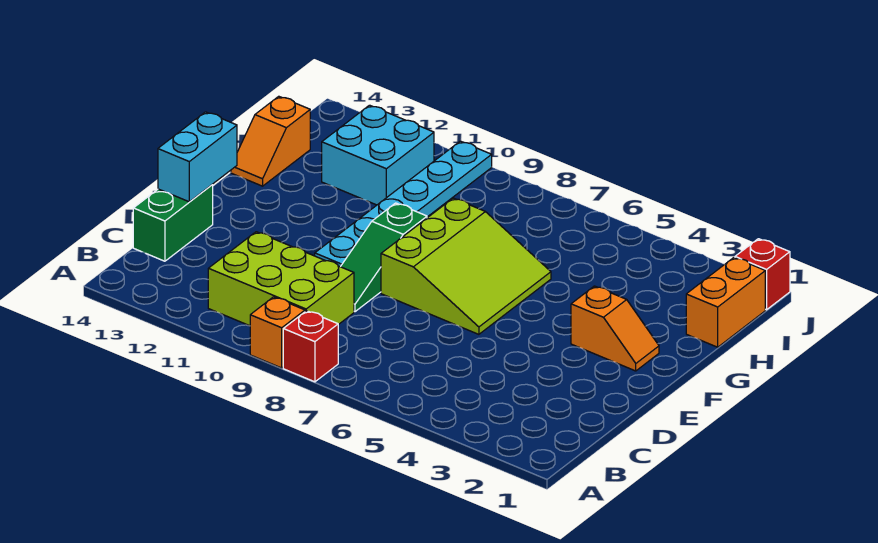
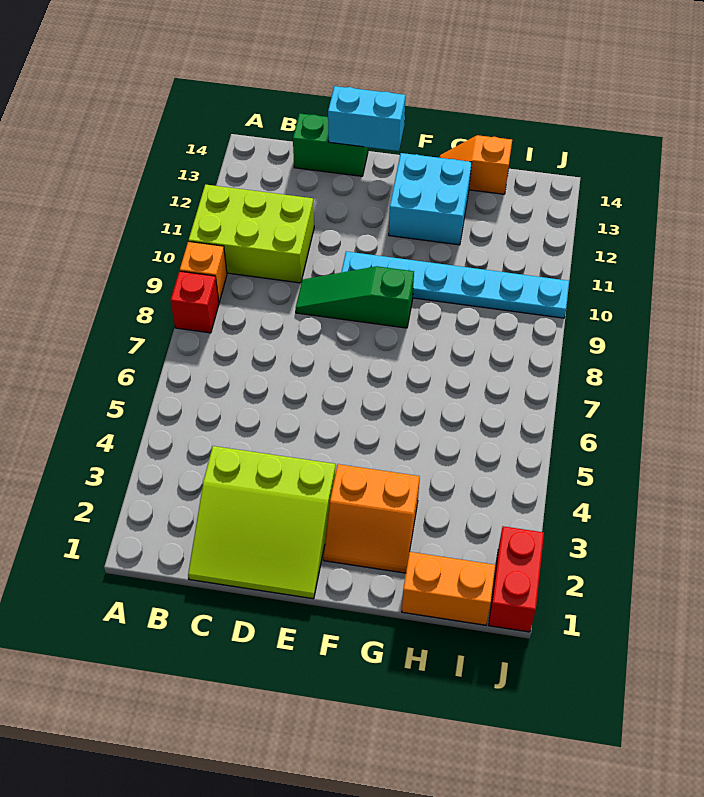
lime 2x3 brick [208,232,354,326] -> lime 2x3 brick turned to [189,184,314,283]
lime 3x3 slope [381,198,551,334] -> lime 3x3 slope moved to [188,446,336,599]
orange 1x2 slope [571,286,659,371] -> orange 2x2 slope [323,464,420,573]
cyan 2x2 brick [322,105,434,205] -> cyan 2x2 brick moved to [389,153,472,245]
red 1x1 brick [735,239,790,310] -> red 1x2 brick [489,526,544,632]

